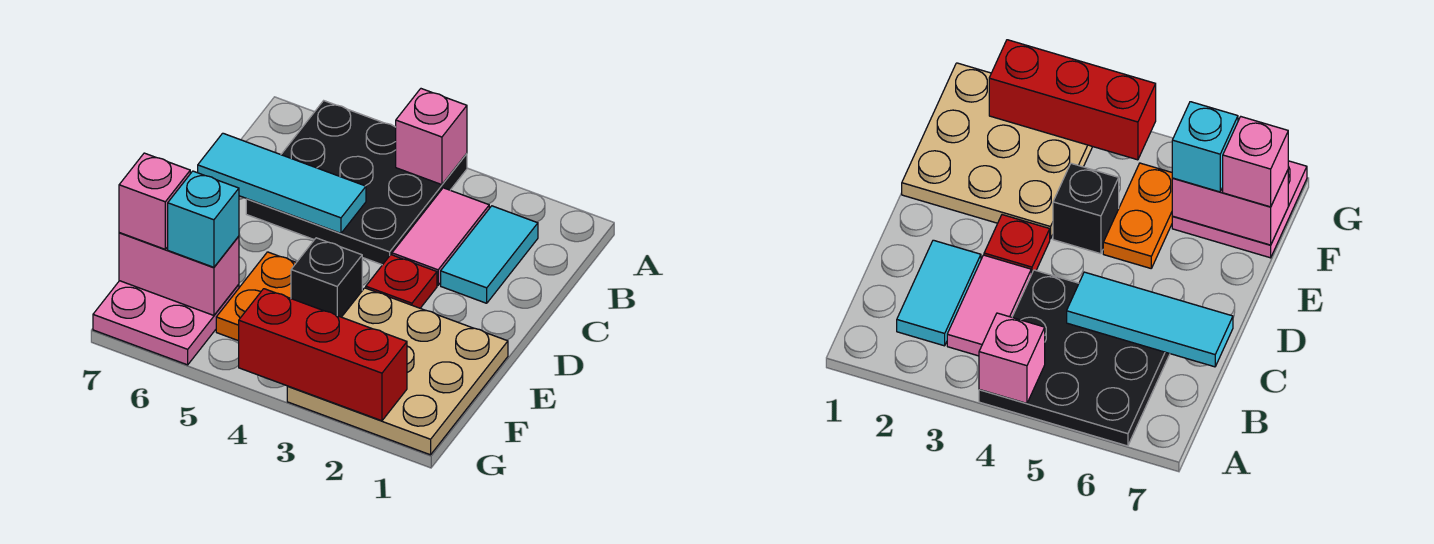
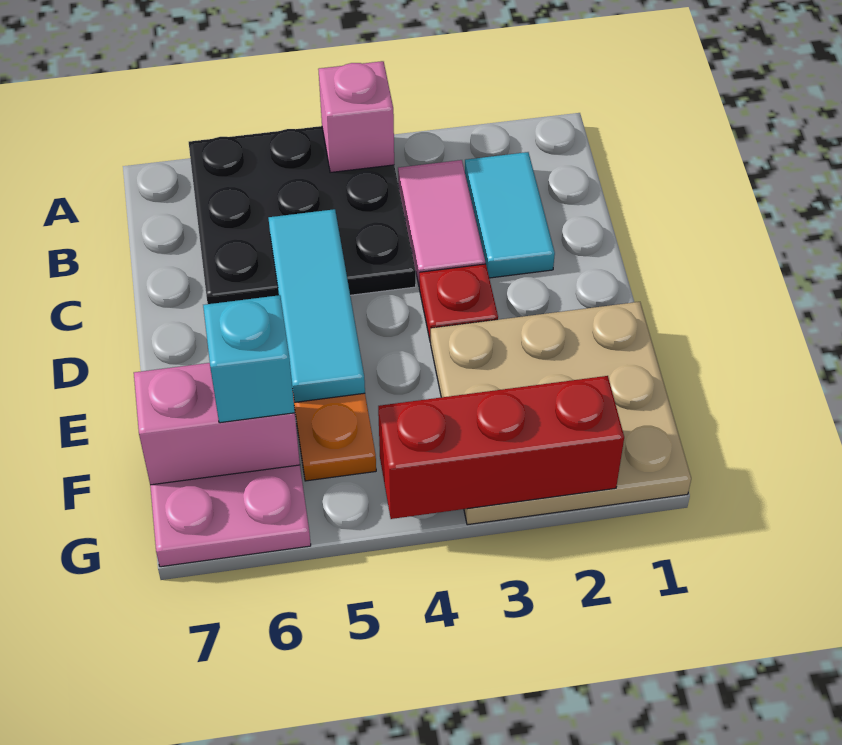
cyan 1x3 tile [198,133,366,233] -> cyan 1x3 tile turned to [269,209,365,402]
black 1x1 brick [291,238,362,317] -> none
pink 1x1 brick [119,153,190,249] -> none

